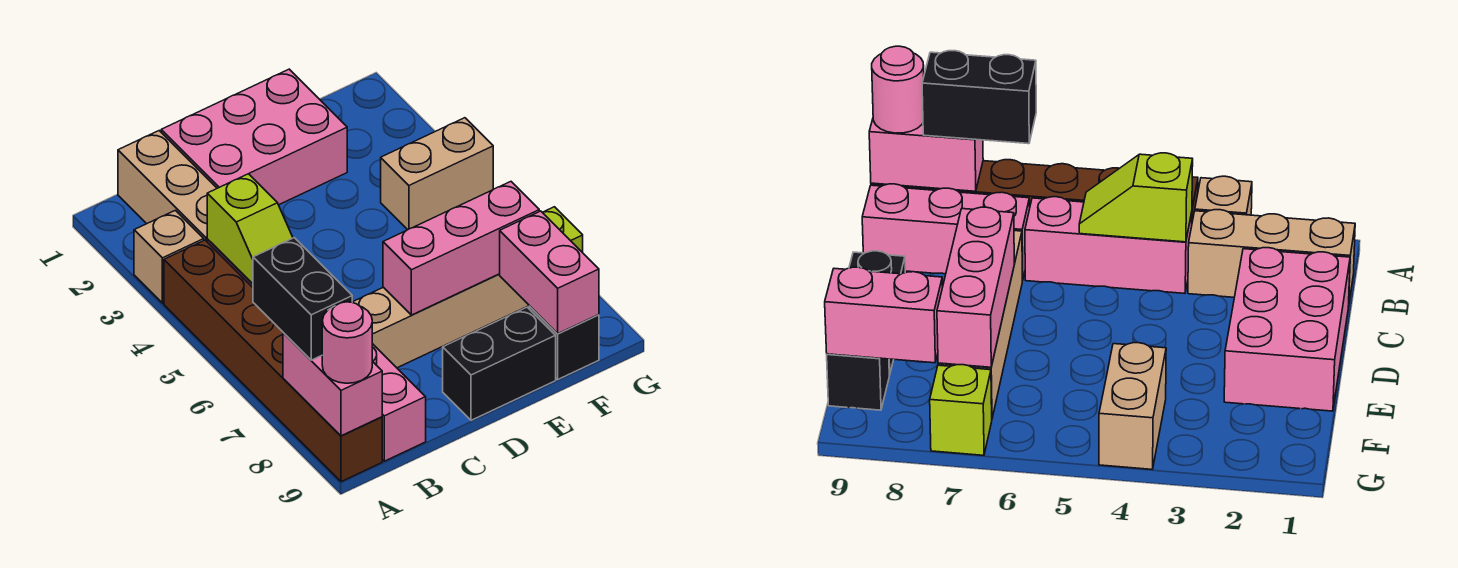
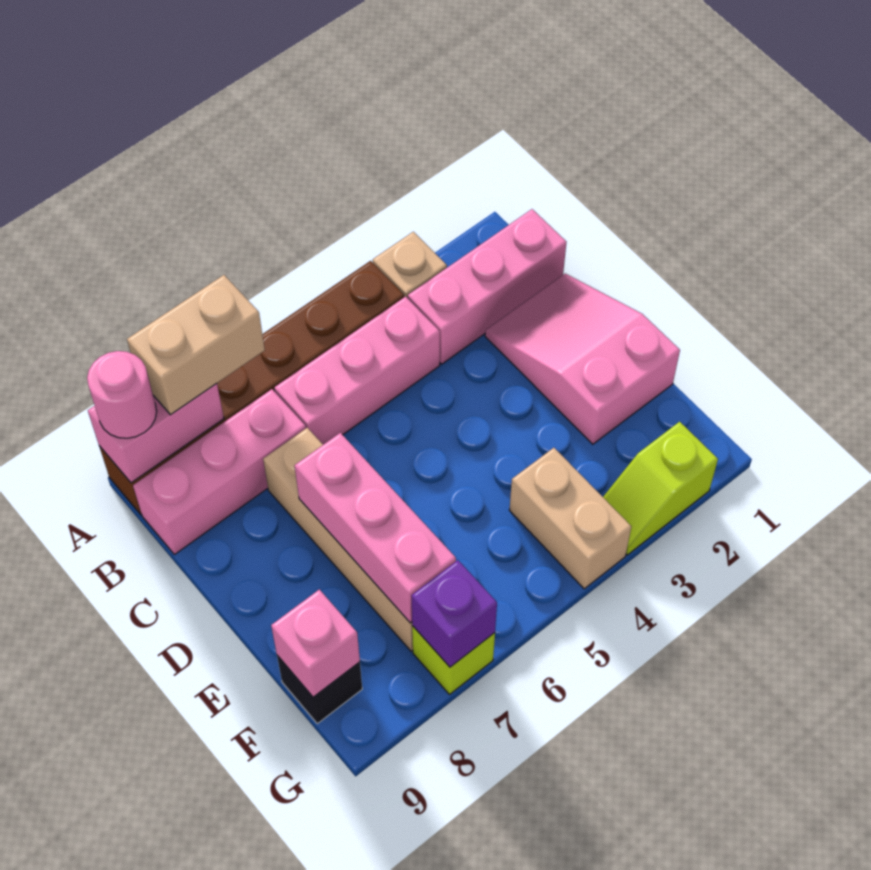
black 1x2 brick [253,238,352,360] -> tan 1x2 brick [127,275,265,415]
tan 1x3 brick [118,131,217,241] -> pink 1x3 brick [408,209,567,364]
lime 1x2 slope [207,174,293,284] -> lime 1x2 slope moved to [603,422,718,555]
pink 2x3 brick [161,69,347,205] -> pink 2x3 slope [485,273,680,444]
black 1x2 brick [443,307,556,420] -> none
pink 1x2 brick [500,211,599,333] -> pink 1x1 brick [271,589,360,697]
none -> purple 1x1 brick [411,560,497,667]

